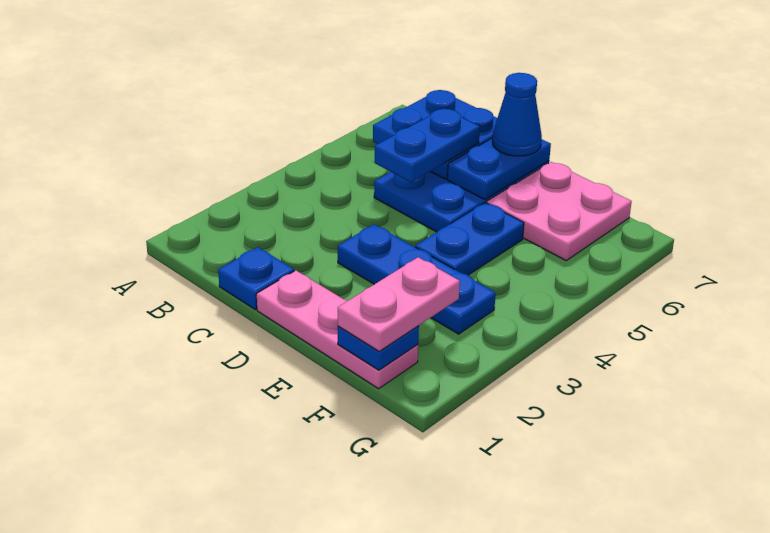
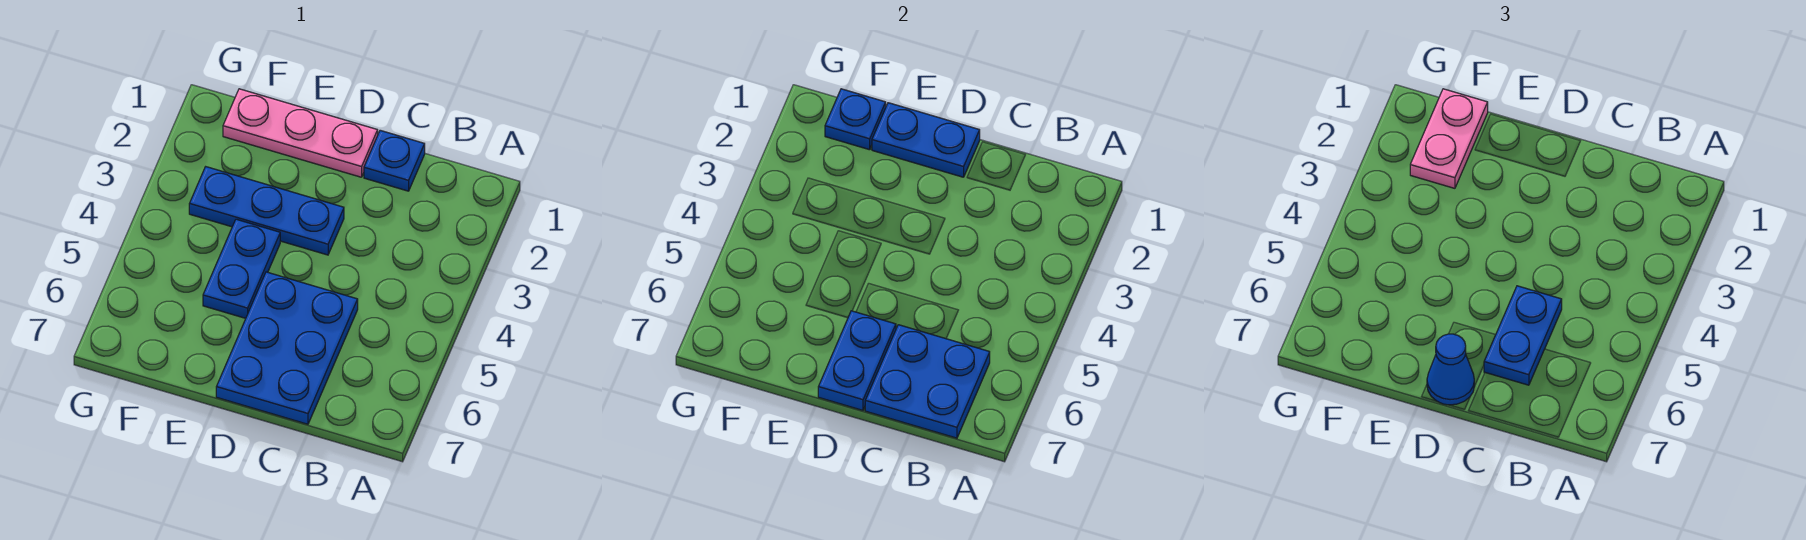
none -> blue 1x2 plate [872,103,980,177]
pink 2x2 plate [487,162,632,261] -> none

